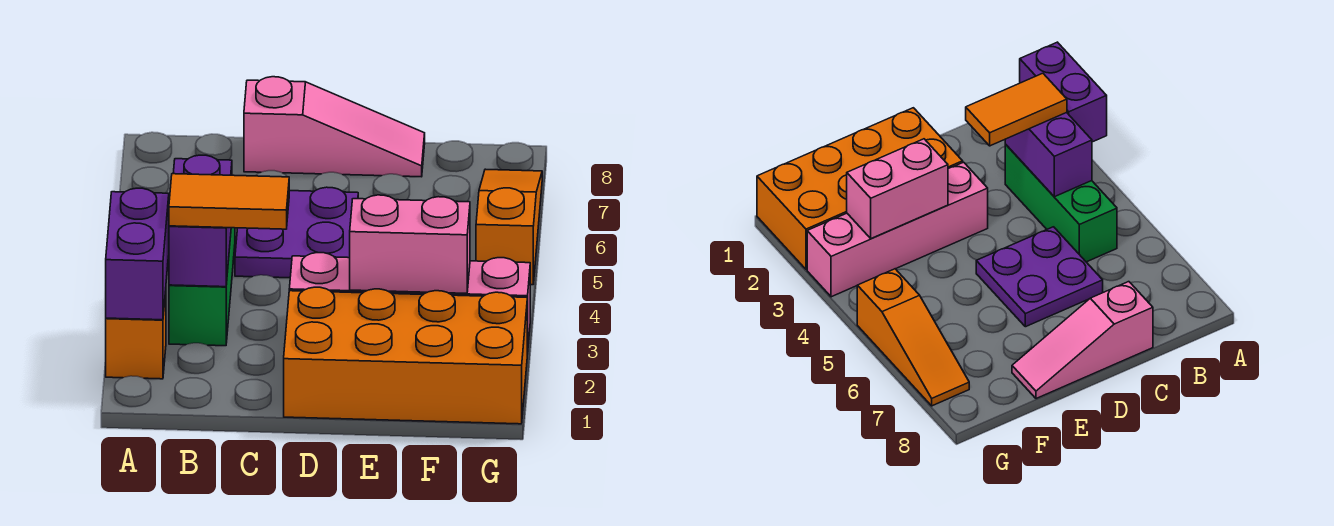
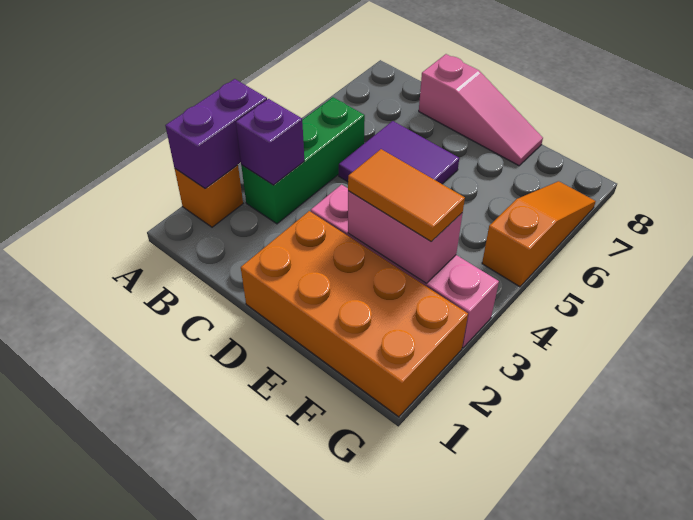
purple 1x2 brick [169,155,232,287] -> purple 1x1 brick [236,99,304,185]
orange 1x2 tile [169,174,289,229] -> orange 1x2 tile moved to [348,149,465,242]
purple 2x2 plate [235,187,358,278] -> purple 2x2 tile [339,121,459,184]

